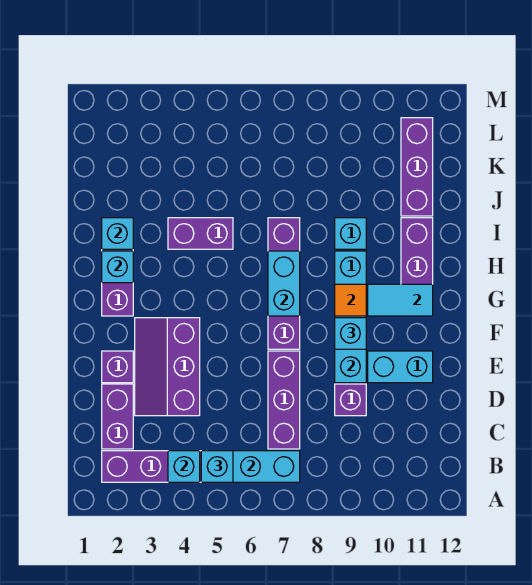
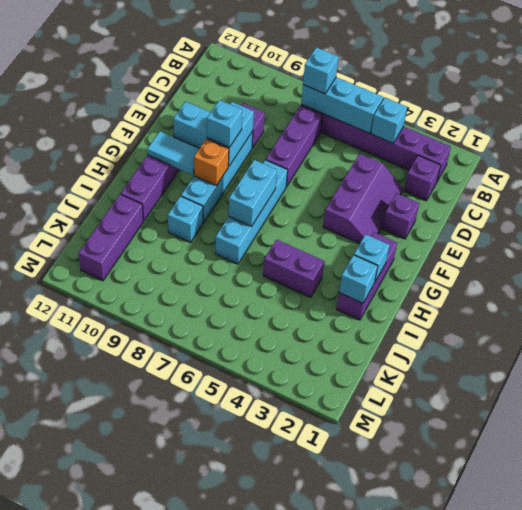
cyan 1x1 brick [201,451,233,482] -> cyan 1x1 brick moved to [303,47,339,94]
purple 1x2 brick [102,384,133,449] -> purple 1x1 brick [404,155,441,201]
purple 1x4 brick [268,218,300,349] -> cyan 1x4 brick [215,160,288,264]
orange 1x1 tile [335,284,366,316] -> orange 1x1 brick [194,139,229,185]

